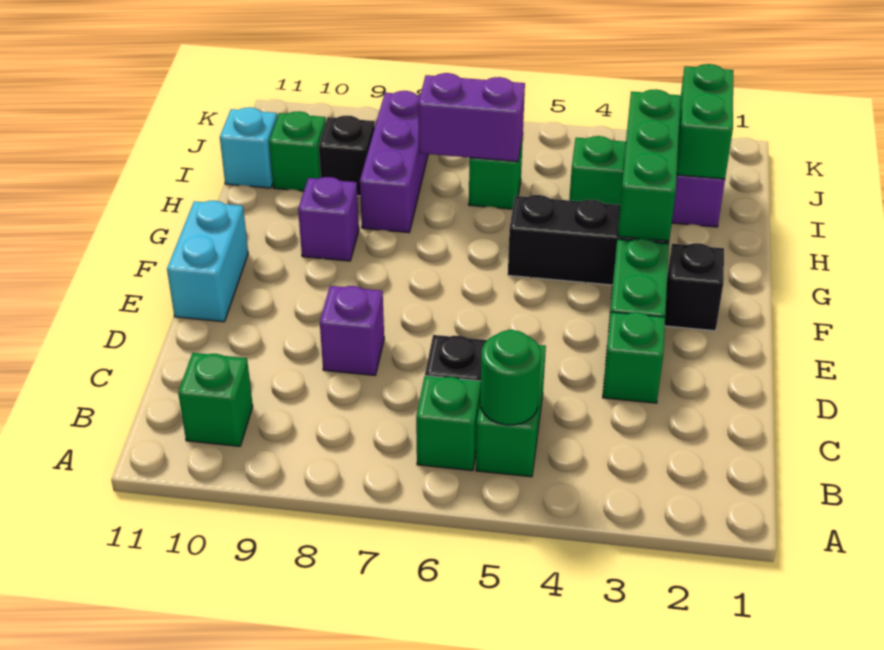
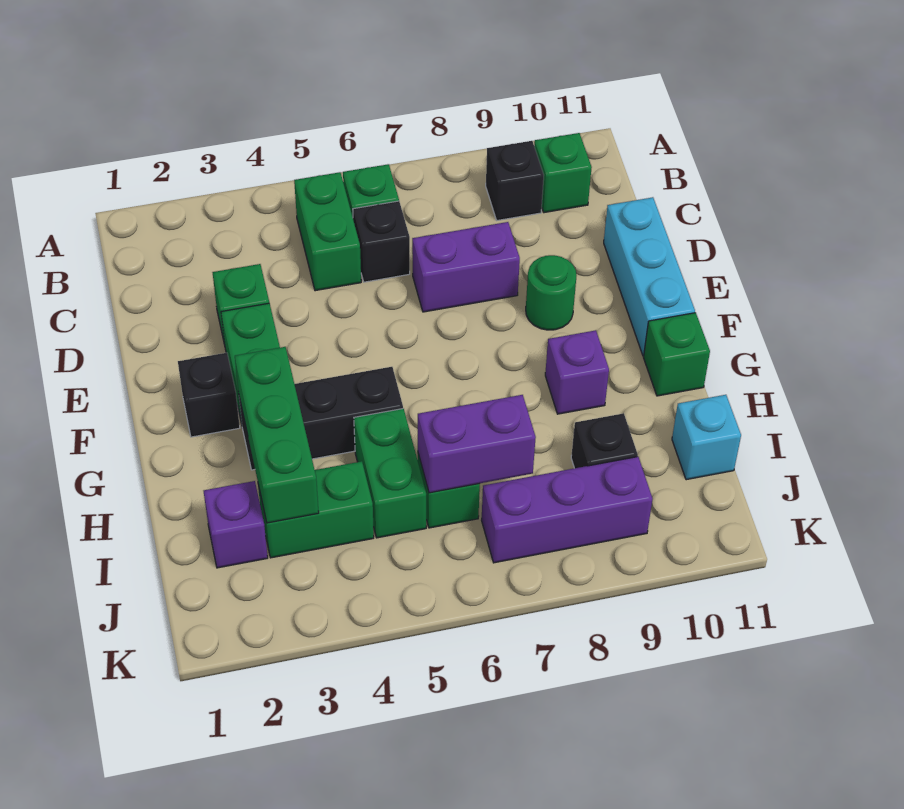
green 1x1 round brick [480,330,541,425] -> green 1x1 round brick moved to [526,255,577,330]
none -> black 1x1 brick [486,141,544,220]
purple 1x1 brick [320,286,384,375] -> purple 1x2 brick [412,222,520,312]
cyan 1x2 brick [167,201,248,322] -> cyan 1x3 brick [604,197,695,356]
purple 1x3 brick [360,91,428,233] -> purple 1x3 brick turned to [482,456,652,563]
green 1x2 brick [677,64,733,179] -> green 1x2 brick moved to [354,409,426,538]
green 1x1 brick [269,111,326,191] -> green 1x1 brick moved to [644,313,710,396]

